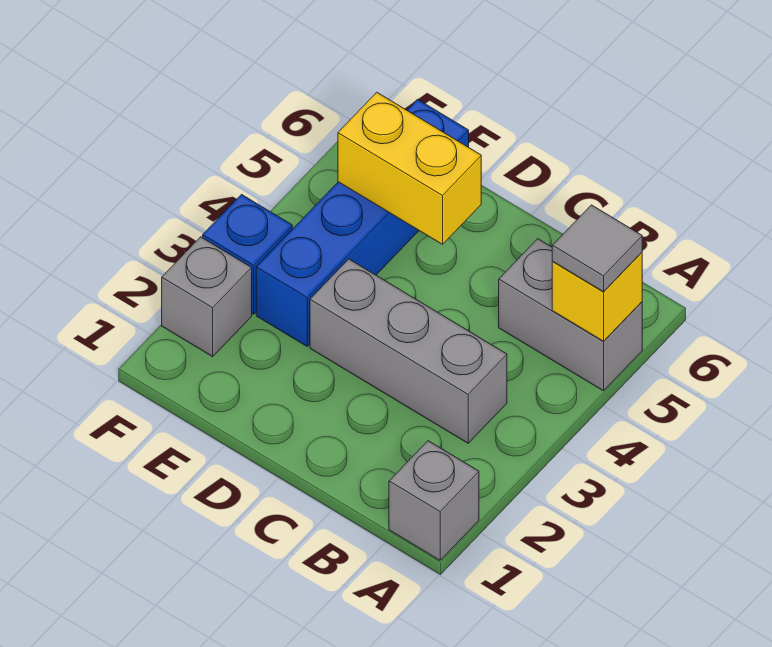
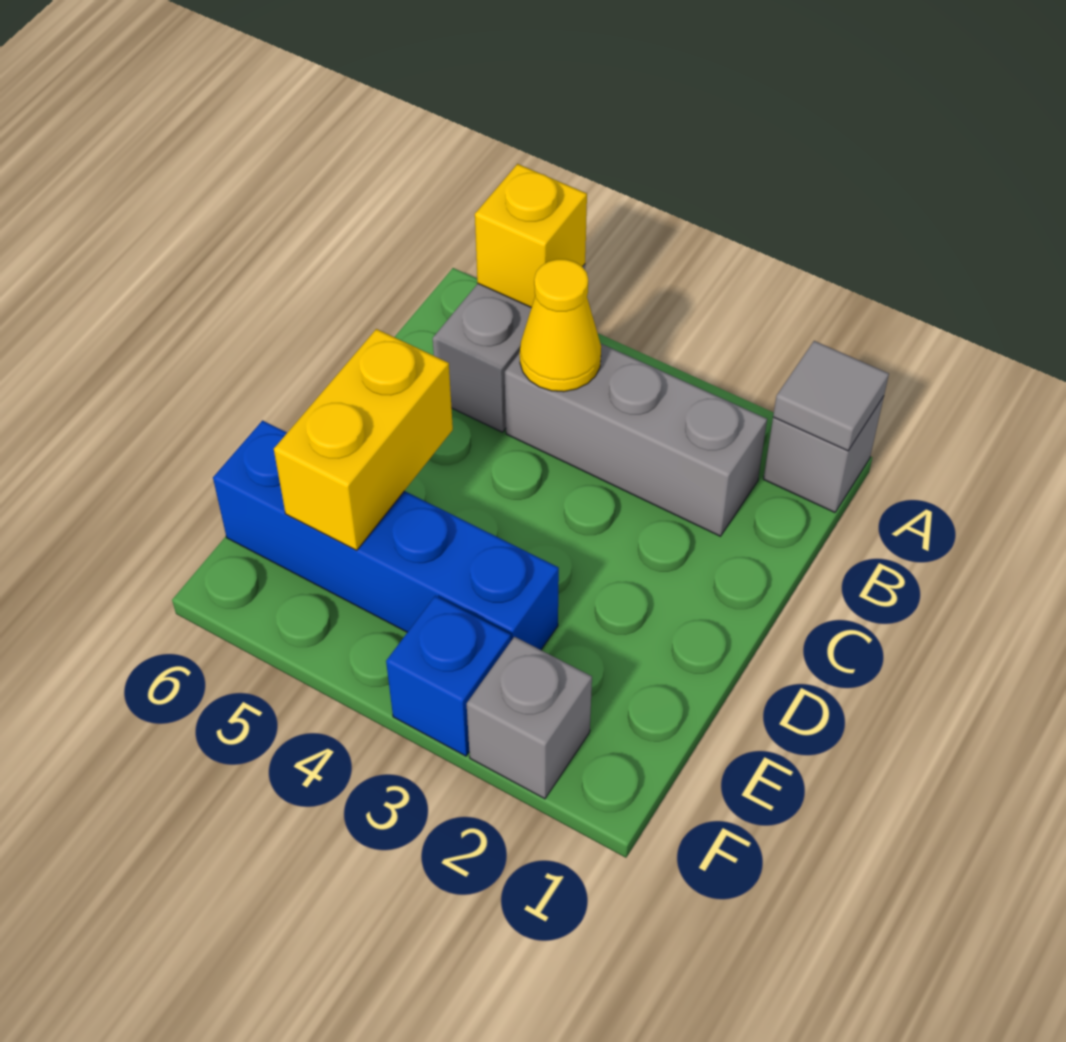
grey 1x1 tile [552,205,642,292] -> grey 1x1 tile moved to [773,341,889,451]
grey 1x3 brick [310,259,507,443] -> grey 1x3 brick turned to [505,344,767,536]
none -> yellow 1x1 cone [520,259,601,392]

